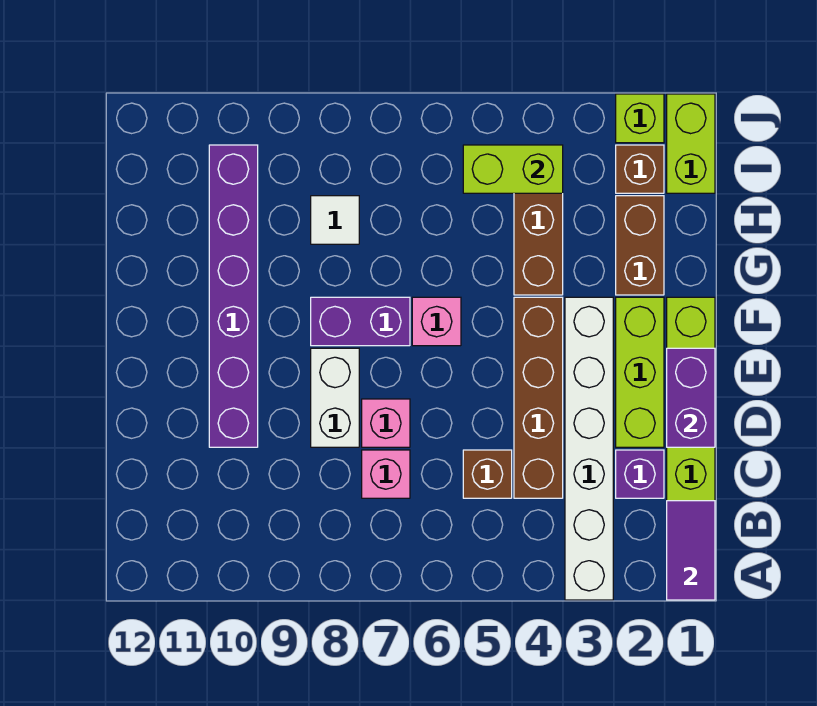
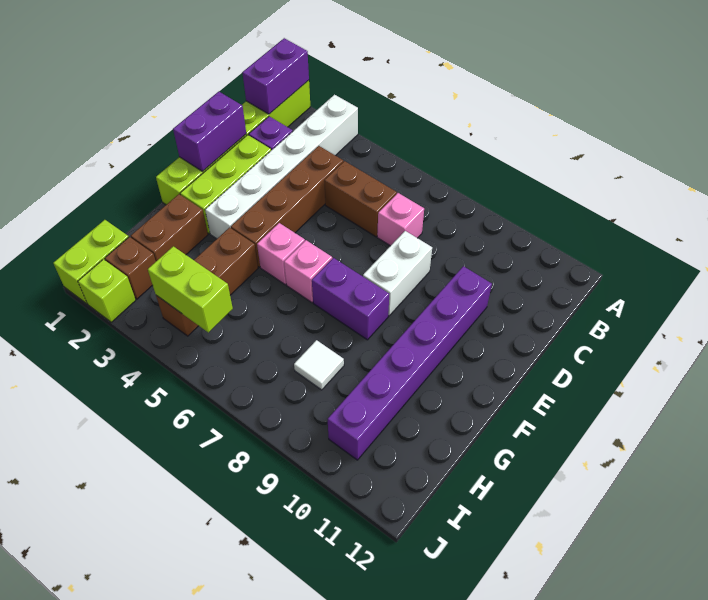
purple 1x2 tile [667,501,715,600] -> purple 1x2 brick [242,38,309,114]
brown 1x1 brick [463,450,512,498] -> brown 1x2 brick [324,161,397,237]
pink 1x1 brick [362,399,410,447] -> pink 1x1 brick moved to [257,223,305,284]

